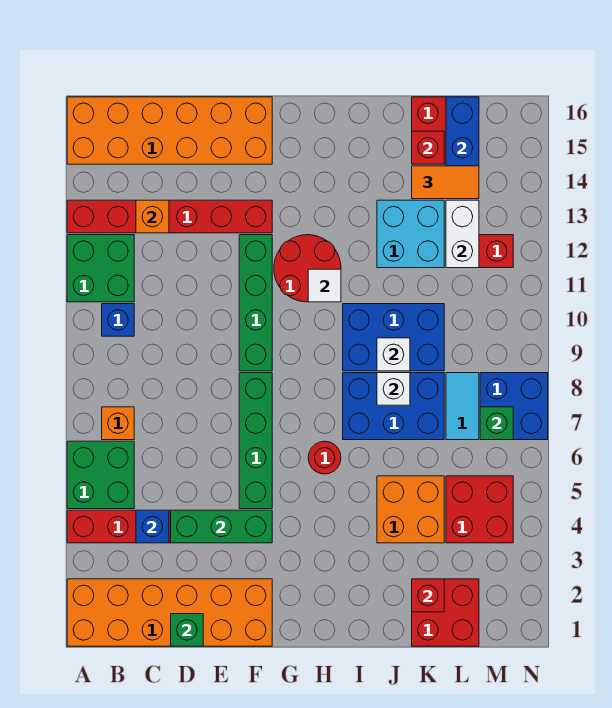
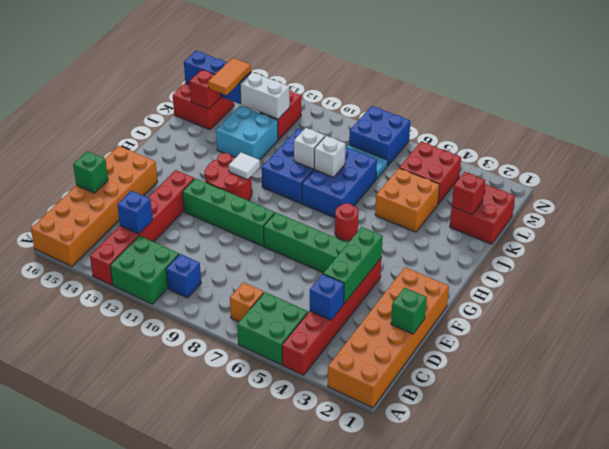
orange 1x1 brick [136,200,169,233] -> blue 1x1 brick [117,191,153,234]
green 1x1 brick [480,407,513,440] -> green 1x1 brick moved to [73,151,108,193]

